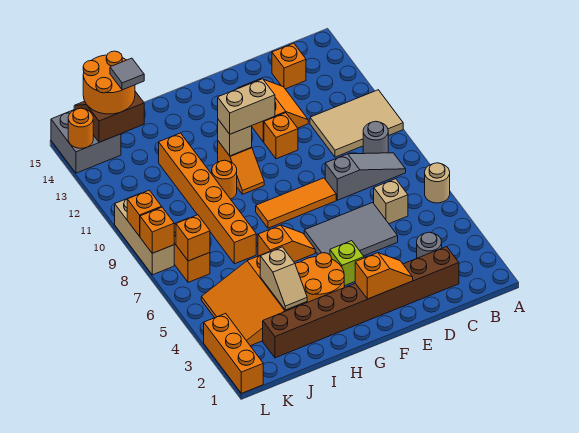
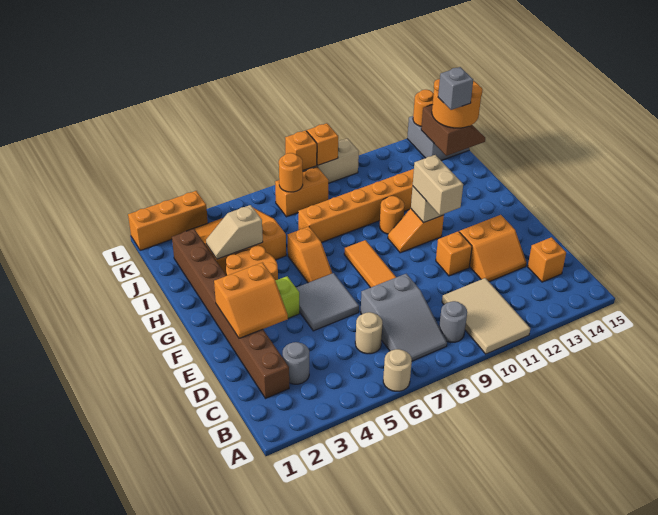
grey 1x3 slope [325,153,406,200] -> grey 2x3 slope [361,274,447,361]
tan 1x1 brick [374,179,408,224] -> tan 1x1 round brick [355,312,383,354]
grey 2x3 tile [304,203,398,256] -> grey 2x2 tile [296,273,359,331]
orange 1x2 slope [355,253,413,299] -> orange 2x2 slope [214,263,288,338]
grey 1x1 tile [110,58,144,90] -> grey 1x1 brick [438,67,473,110]
orange 1x1 brick [176,215,210,261] -> orange 1x1 round brick [279,153,303,192]

